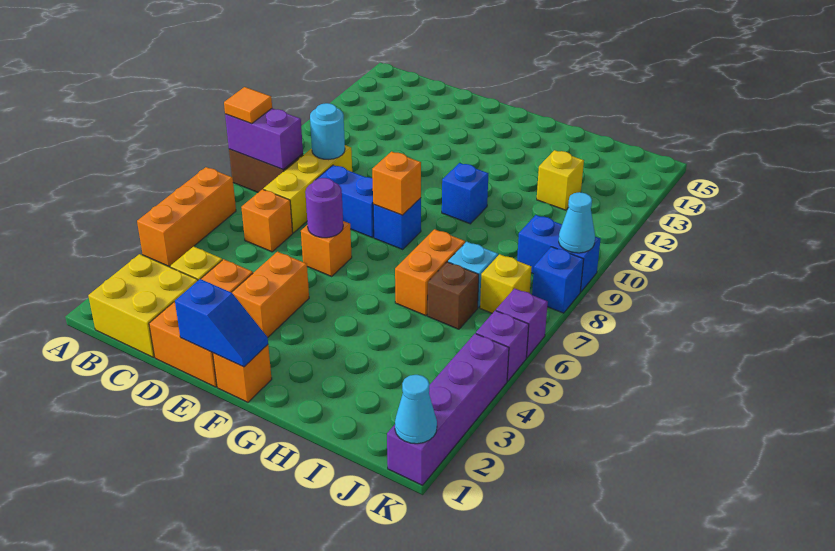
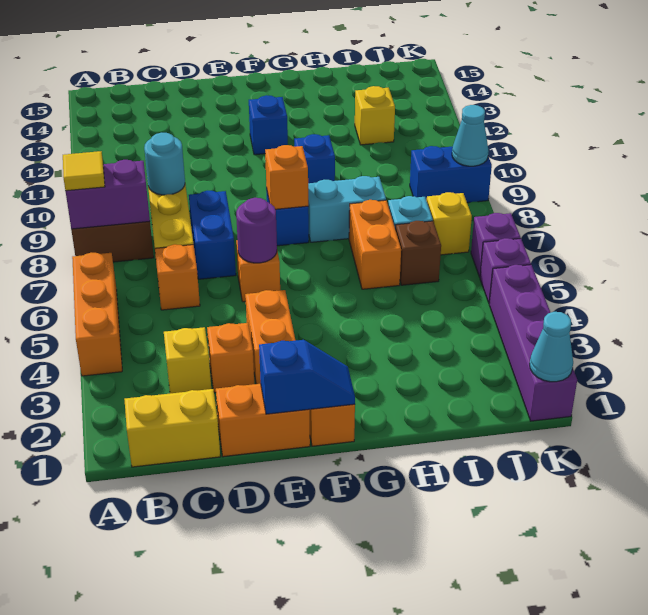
orange 1x1 tile [224,87,272,124] -> yellow 1x1 tile [63,151,105,191]
yellow 2x2 brick [88,254,198,357] -> yellow 1x2 brick [124,389,220,467]
blue 1x2 brick [316,165,374,238] -> blue 1x2 brick turned to [189,191,236,279]
none -> cyan 1x2 brick [308,176,386,242]
blue 1x1 brick [532,247,584,313] -> blue 1x1 brick moved to [249,95,288,155]

